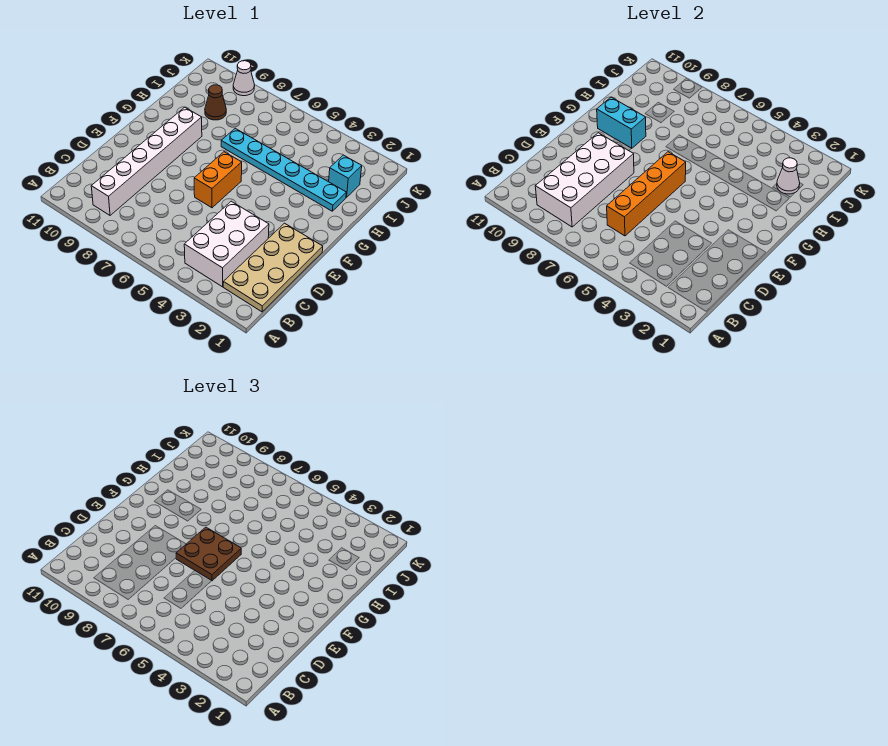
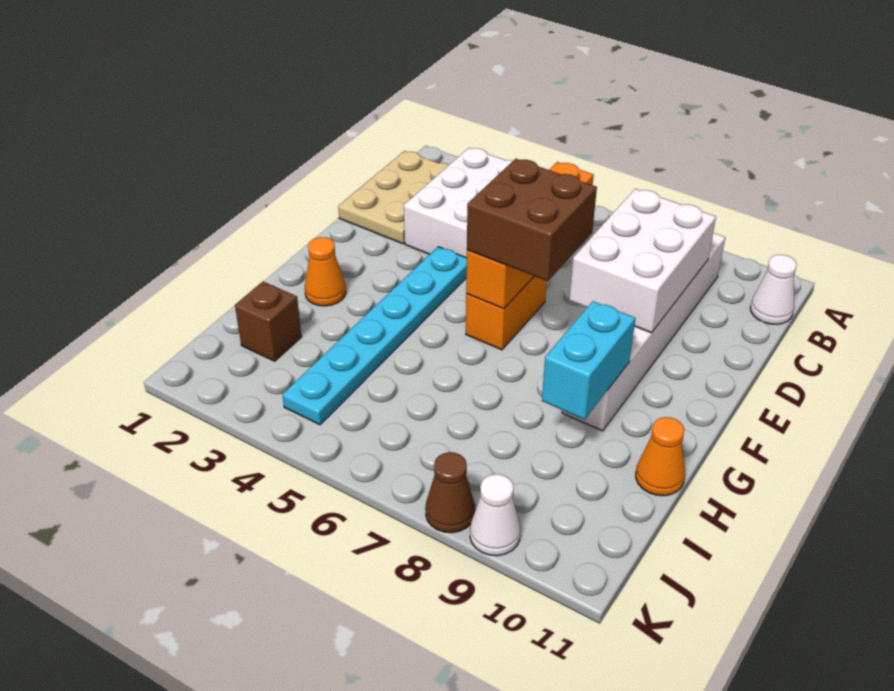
tan 2x4 plate [223,223,323,312] -> tan 2x3 plate [338,151,449,244]
white 2x4 brick [535,133,634,227] -> white 2x3 brick [569,189,716,333]
brown 2x2 plate [176,527,241,581] -> brown 2x2 brick [467,159,597,281]
none -> orange 1x1 cone [305,237,346,306]
cyan 1x2 brick [597,97,646,148] -> cyan 1x2 brick turned to [542,301,636,420]
cyan 1x6 plate [221,129,346,211] -> cyan 1x6 plate turned to [282,247,467,425]
none -> orange 1x1 cone [636,417,685,496]
cyan 1x1 brick [329,155,362,197] -> brown 1x1 brick [235,282,302,361]
white 1x1 cone [777,158,800,194] -> white 1x1 cone moved to [750,255,797,324]
brown 1x1 cone [205,85,226,120] -> brown 1x1 cone moved to [425,452,475,533]

